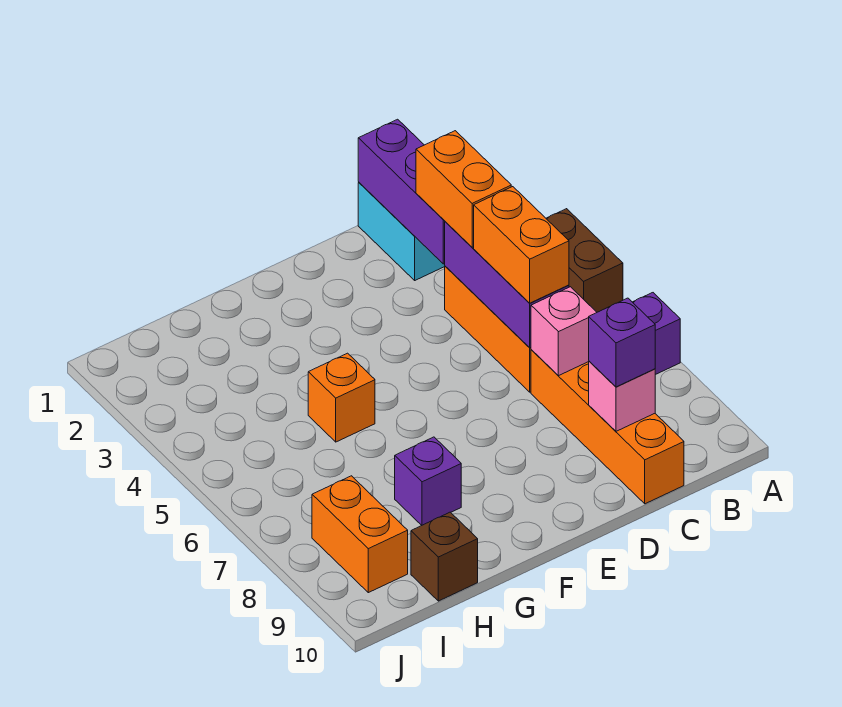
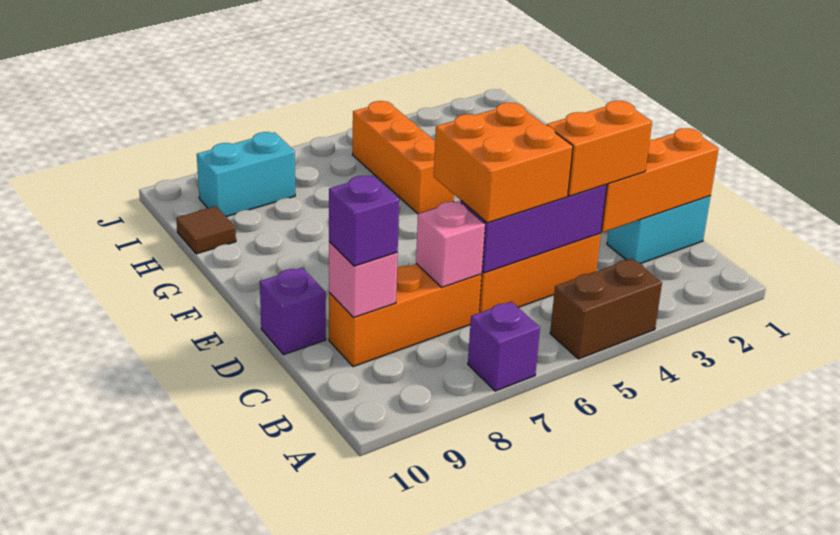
purple 1x3 brick [358,119,445,264] -> orange 1x3 brick [601,128,719,232]
orange 1x2 brick [474,187,569,303] -> orange 2x2 brick [434,103,573,223]
orange 1x4 brick [531,350,684,504] -> orange 1x3 brick [329,264,482,367]
orange 1x1 brick [308,353,375,442] -> orange 1x3 brick [352,101,454,214]
purple 1x1 brick [395,437,461,525] -> purple 1x1 brick moved to [260,268,326,354]
brown 1x1 brick [411,512,478,601] -> brown 1x1 tile [176,206,236,254]
orange 1x2 brick [312,476,408,593] -> cyan 1x2 brick [197,132,295,217]

